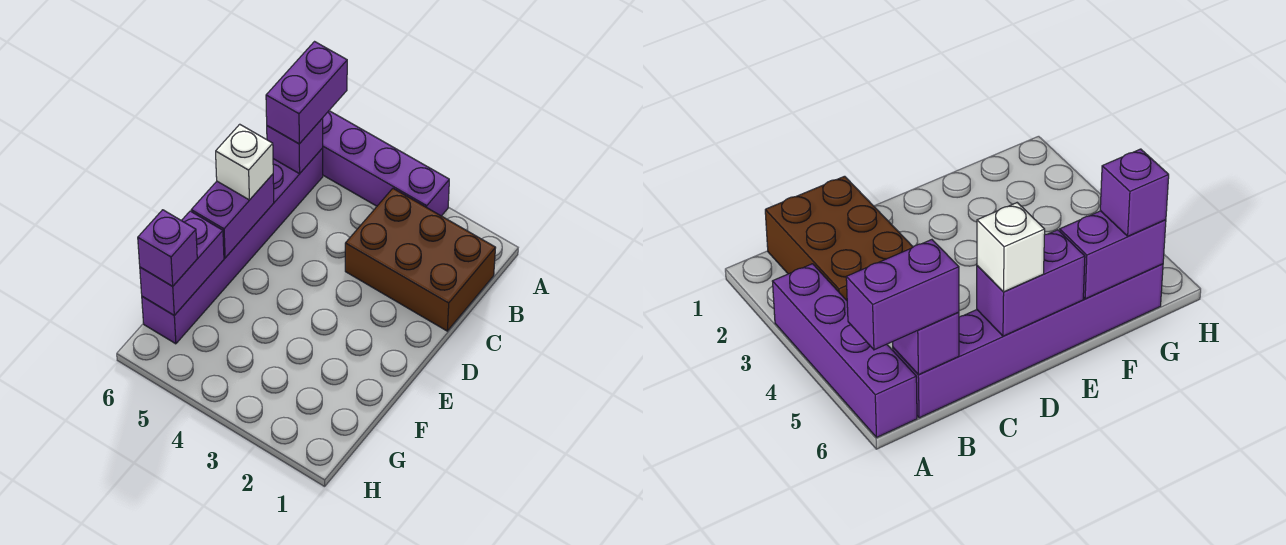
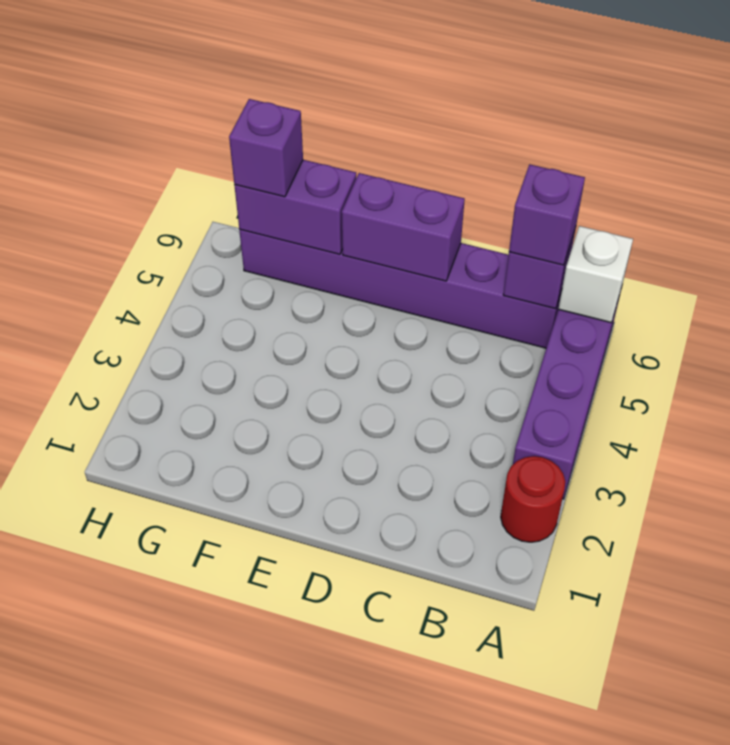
none -> red 1x1 round brick [501,456,565,542]
purple 1x2 brick [266,42,347,144] -> purple 1x1 brick [509,164,585,265]
brown 2x3 brick [345,189,495,331] -> none
white 1x1 brick [216,124,273,200] -> white 1x1 brick moved to [559,226,633,323]

